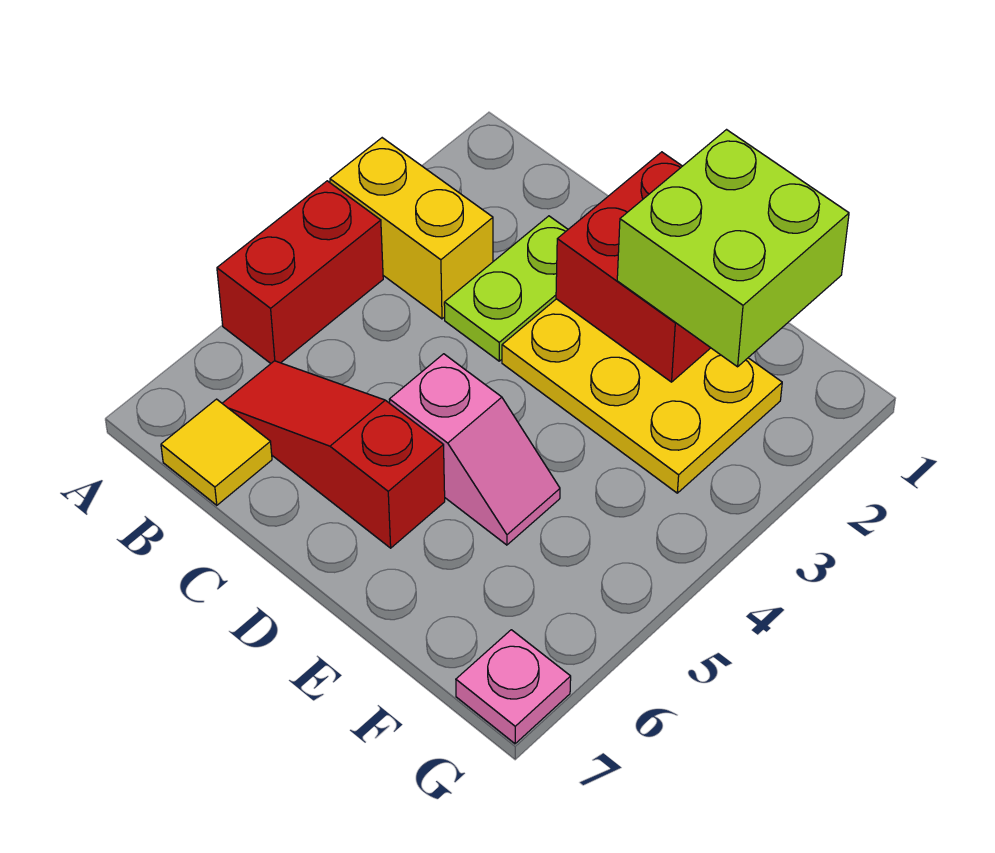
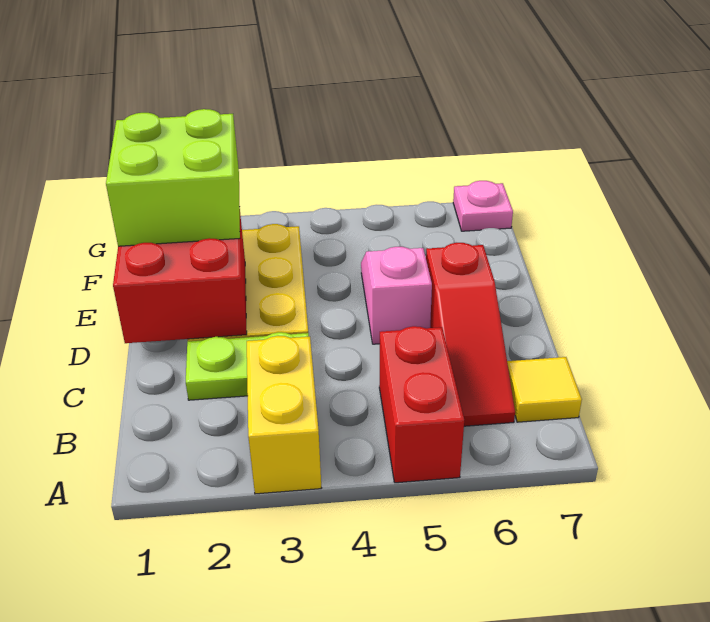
red 1x2 brick [217,181,383,363] -> red 1x2 brick turned to [379,326,464,483]

